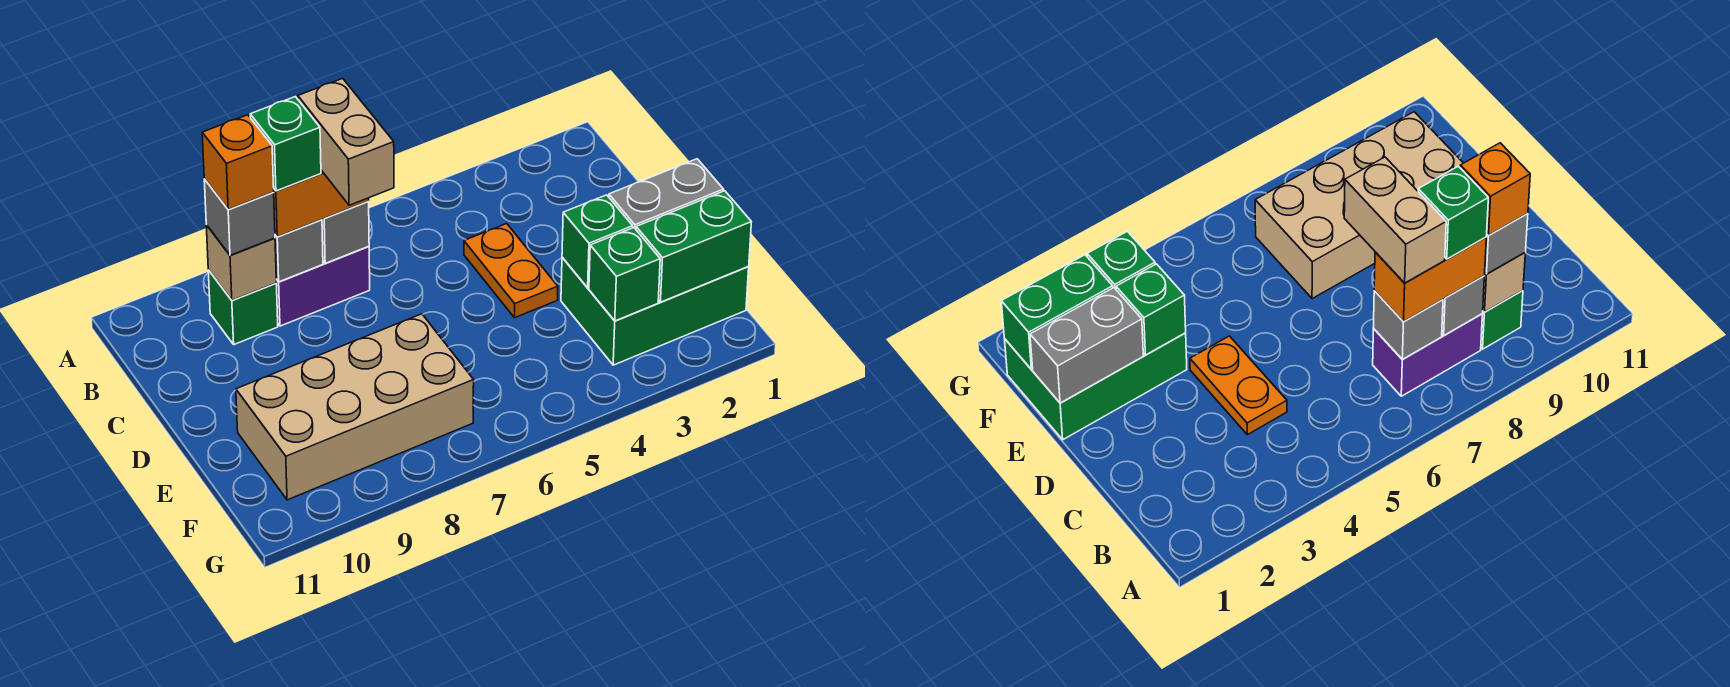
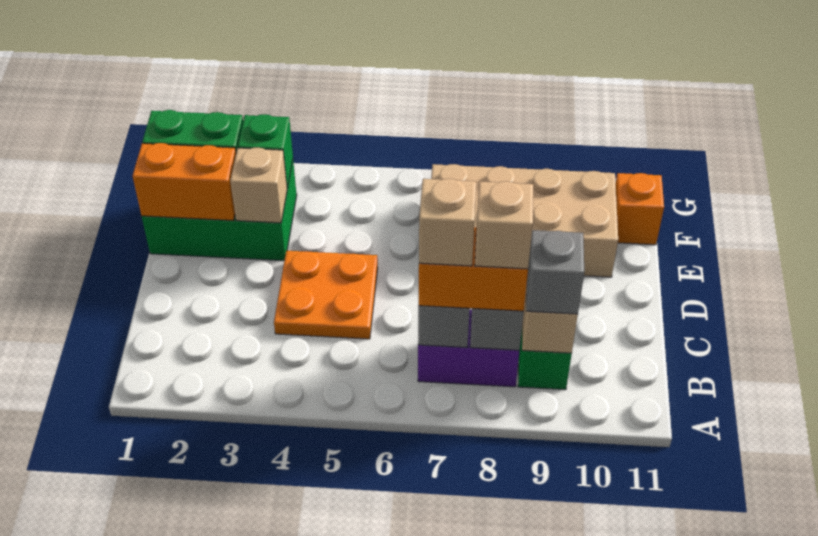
tan 1x2 brick [298,78,394,205] -> tan 1x1 brick [419,179,476,266]
green 1x1 brick [250,97,321,191] -> tan 1x1 brick [475,181,533,269]
orange 1x1 brick [202,115,274,209] -> orange 1x1 brick moved to [616,173,664,245]
orange 1x2 plate [464,224,558,318] -> orange 2x2 plate [274,251,378,339]
grey 1x2 brick [609,159,724,229] -> orange 1x2 brick [133,143,236,221]
green 1x1 brick [562,195,633,288] -> tan 1x1 brick [230,147,287,223]

